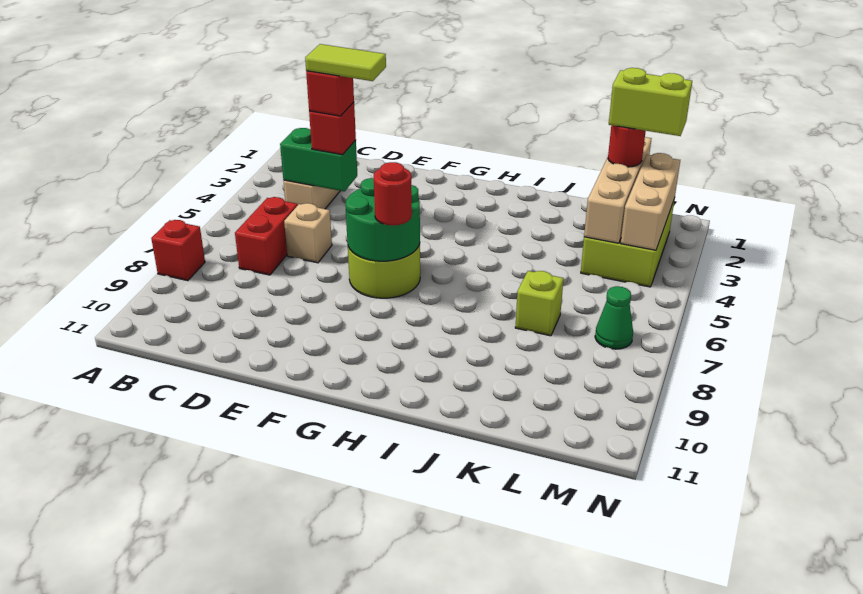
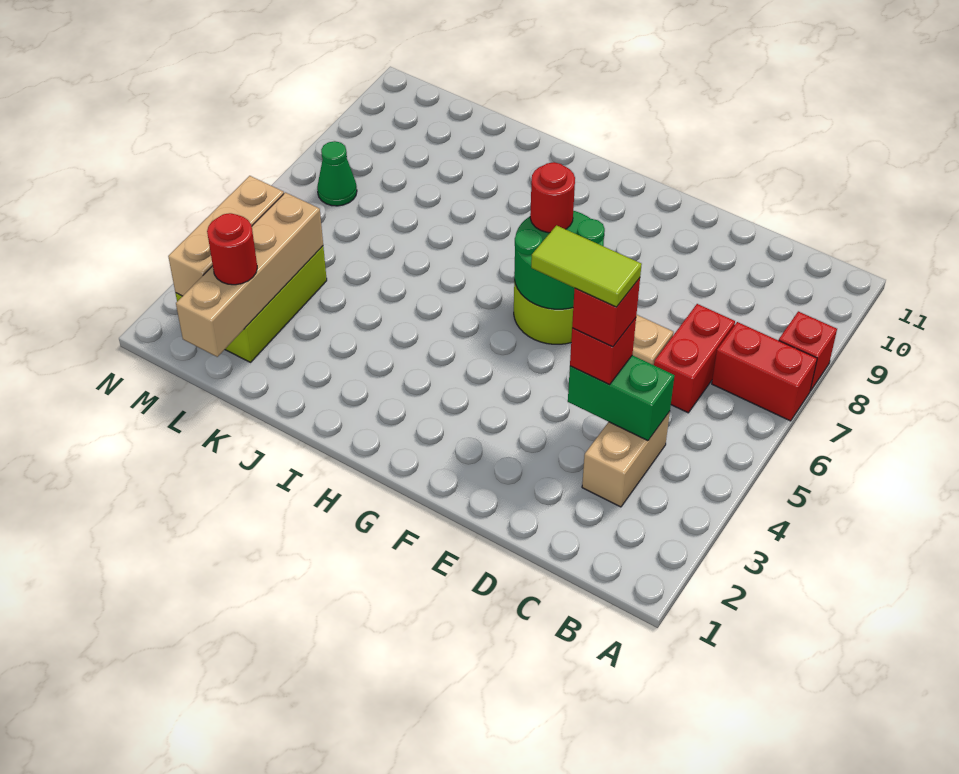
none -> red 1x2 brick [712,322,817,421]
lime 1x1 brick [515,271,563,336] -> none
lime 1x2 brick [609,68,692,136] -> none

